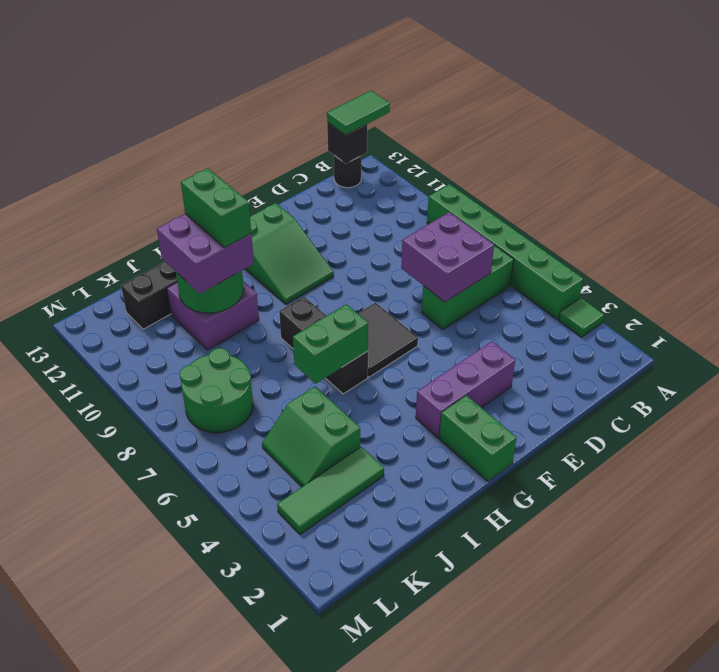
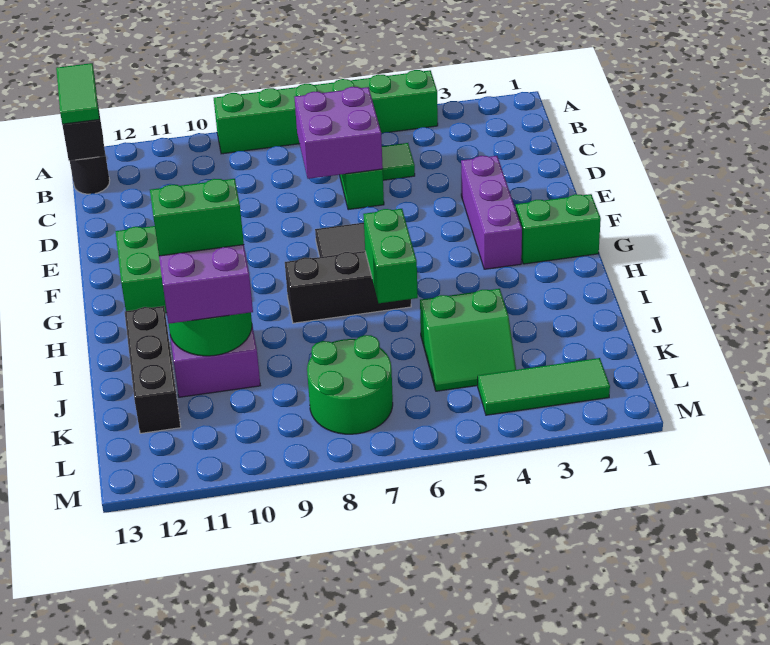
green 1x1 tile [559,298,604,337] -> green 1x1 tile moved to [382,143,415,180]
green 1x3 tile [277,447,384,535] -> green 1x3 tile turned to [478,358,610,415]

